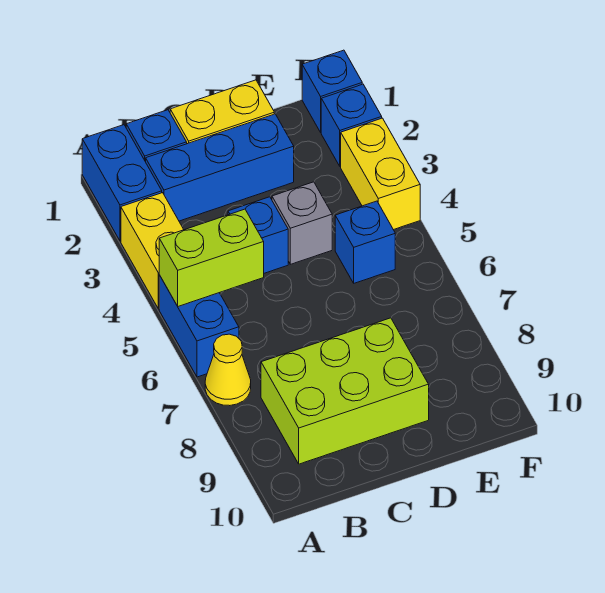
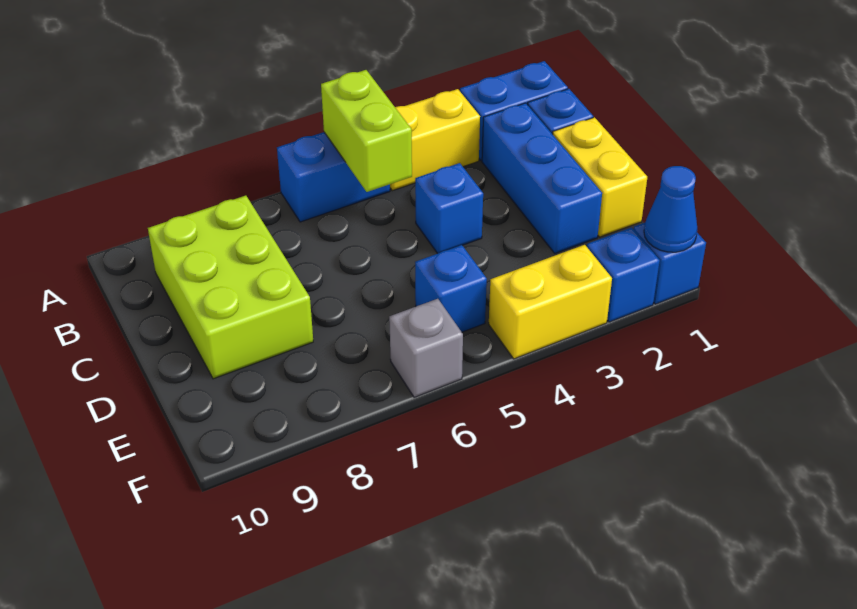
yellow 1x1 cone [205,334,251,406] -> none
grey 1x1 brick [272,182,332,264] -> grey 1x1 brick moved to [389,299,463,397]
none -> blue 1x1 cone [644,166,697,252]

